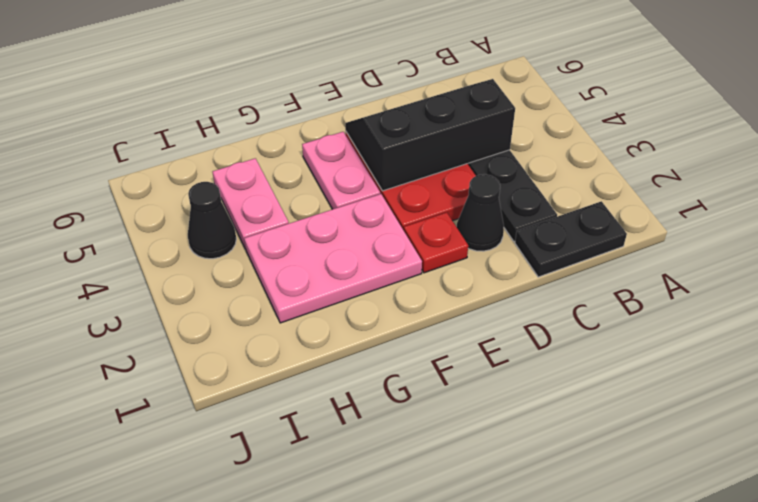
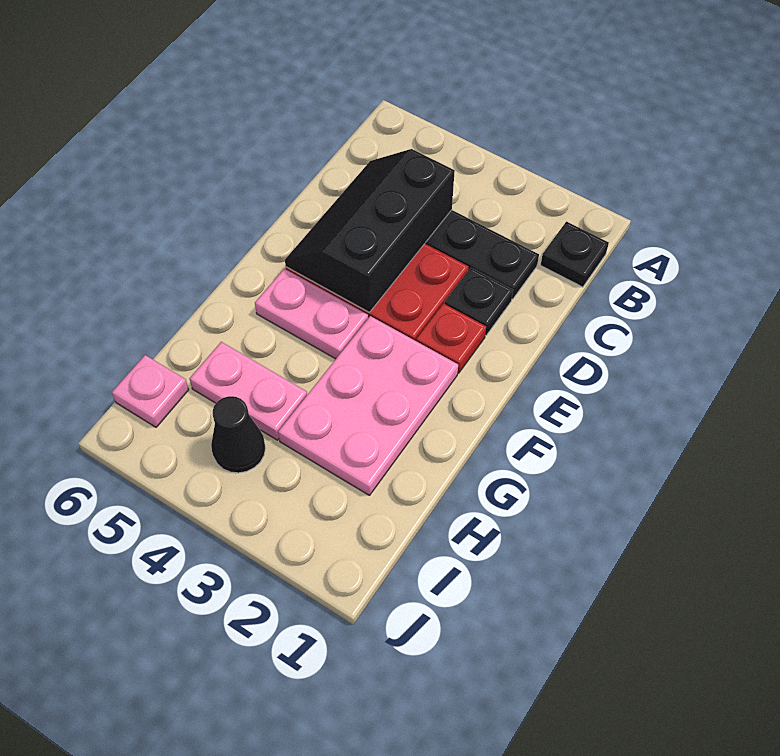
black 1x2 plate [515,201,627,277] -> black 1x1 plate [541,222,609,287]
black 1x1 cone [457,174,504,251] -> black 1x1 plate [445,268,513,335]
none -> pink 1x1 plate [112,355,189,427]

